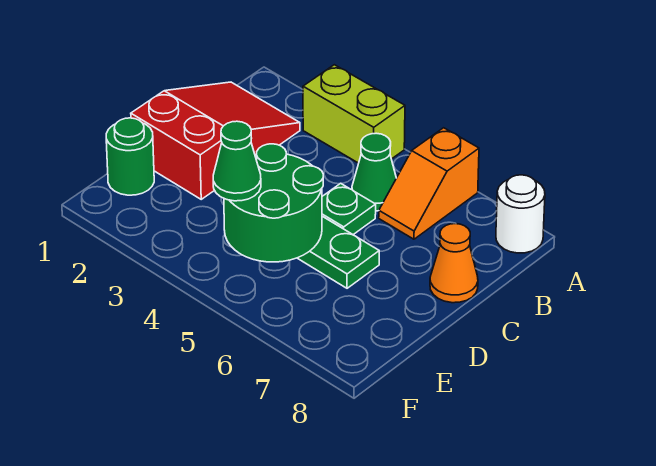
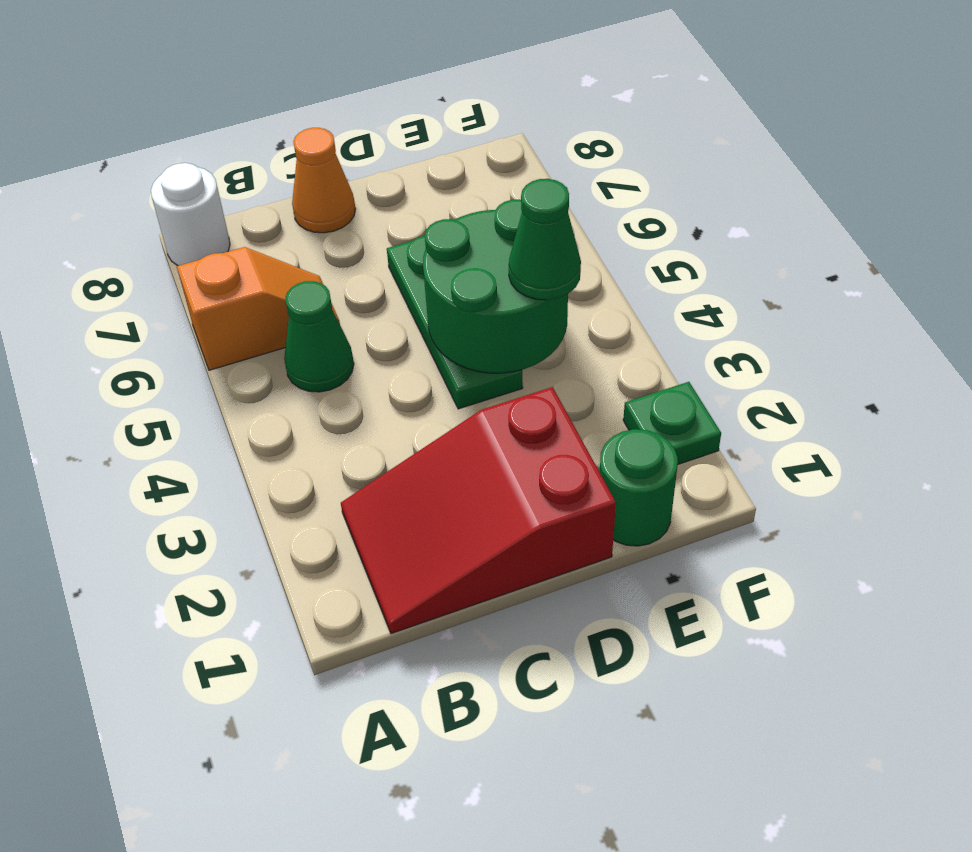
lime 1x2 brick [303,65,405,163] -> none
green 1x1 plate [322,183,376,235] -> green 1x1 plate moved to [623,382,721,464]

